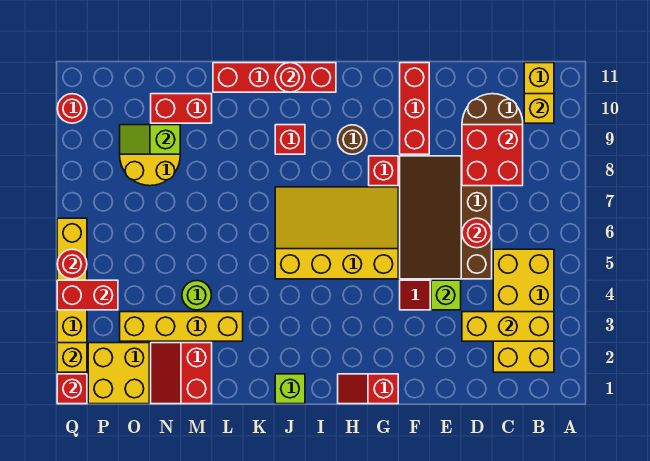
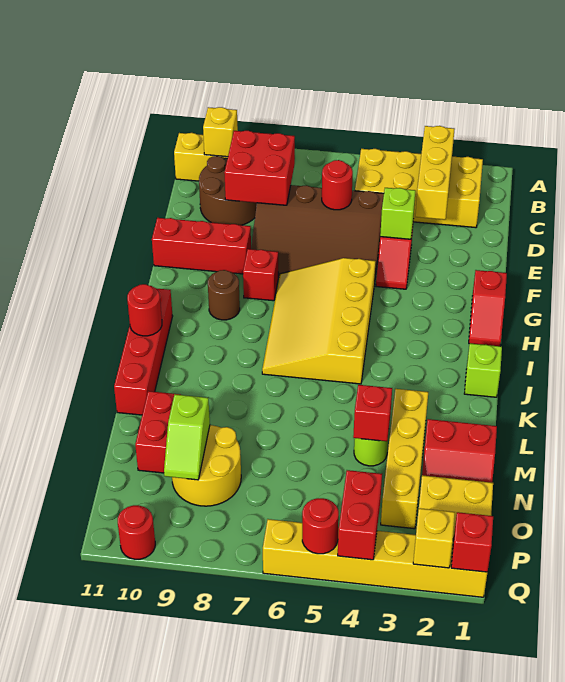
red 1x1 brick [275,125,305,154] -> red 1x1 brick moved to [353,385,392,441]

